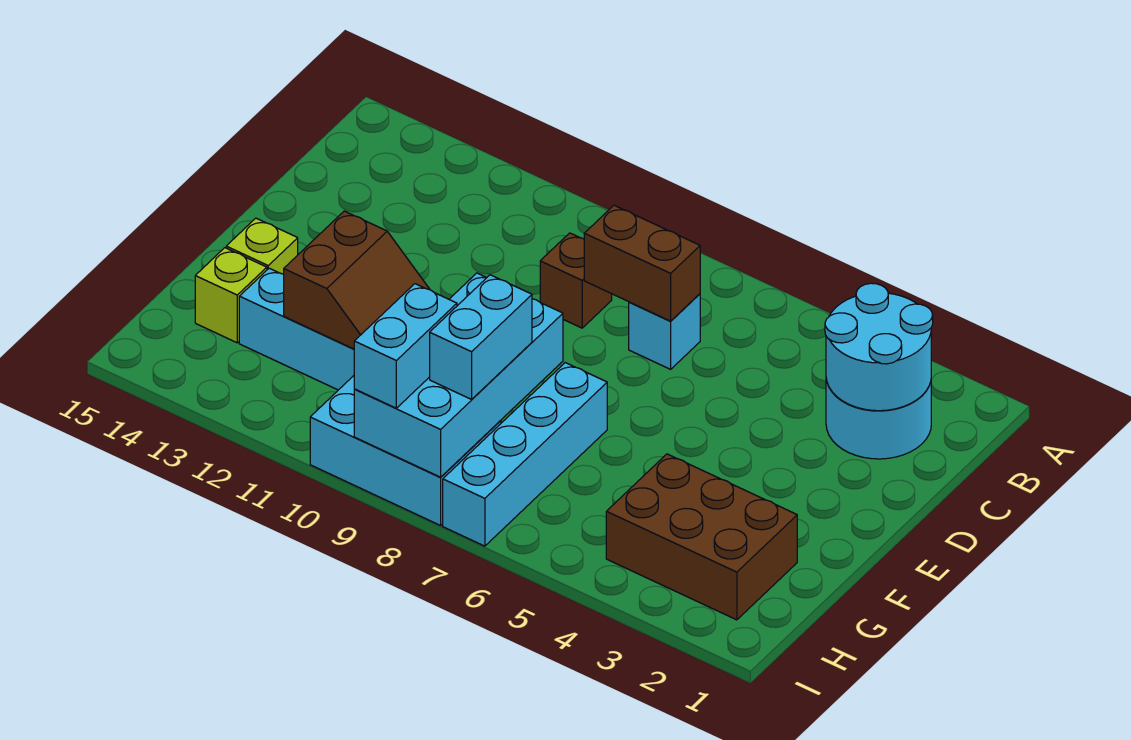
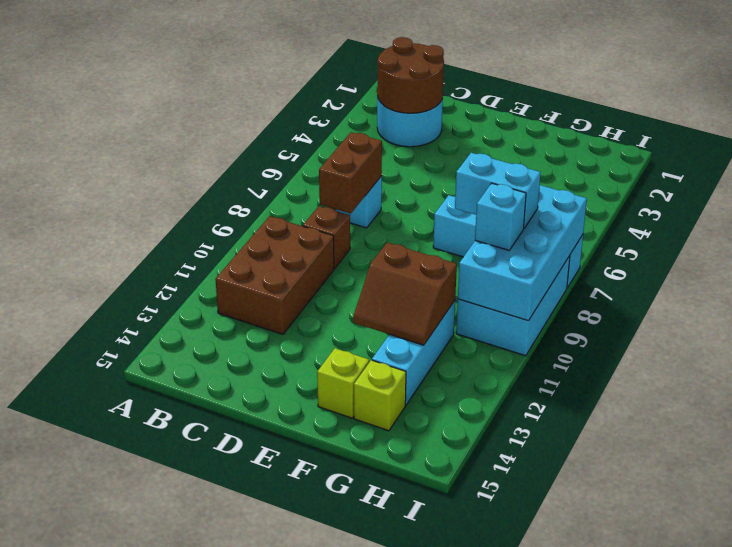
cyan 2x2 round brick [825,283,933,411] -> brown 2x2 round brick [377,37,444,113]
cyan 2x4 brick [354,273,563,477] -> cyan 2x4 brick turned to [458,185,587,321]
brown 2x2 slope [284,211,430,349] -> brown 2x2 slope turned to [353,243,457,345]
brown 2x3 brick [606,454,797,620] -> brown 2x3 brick moved to [216,216,334,334]
cyan 1x2 brick [354,284,457,408] -> cyan 1x1 brick [475,183,526,250]

